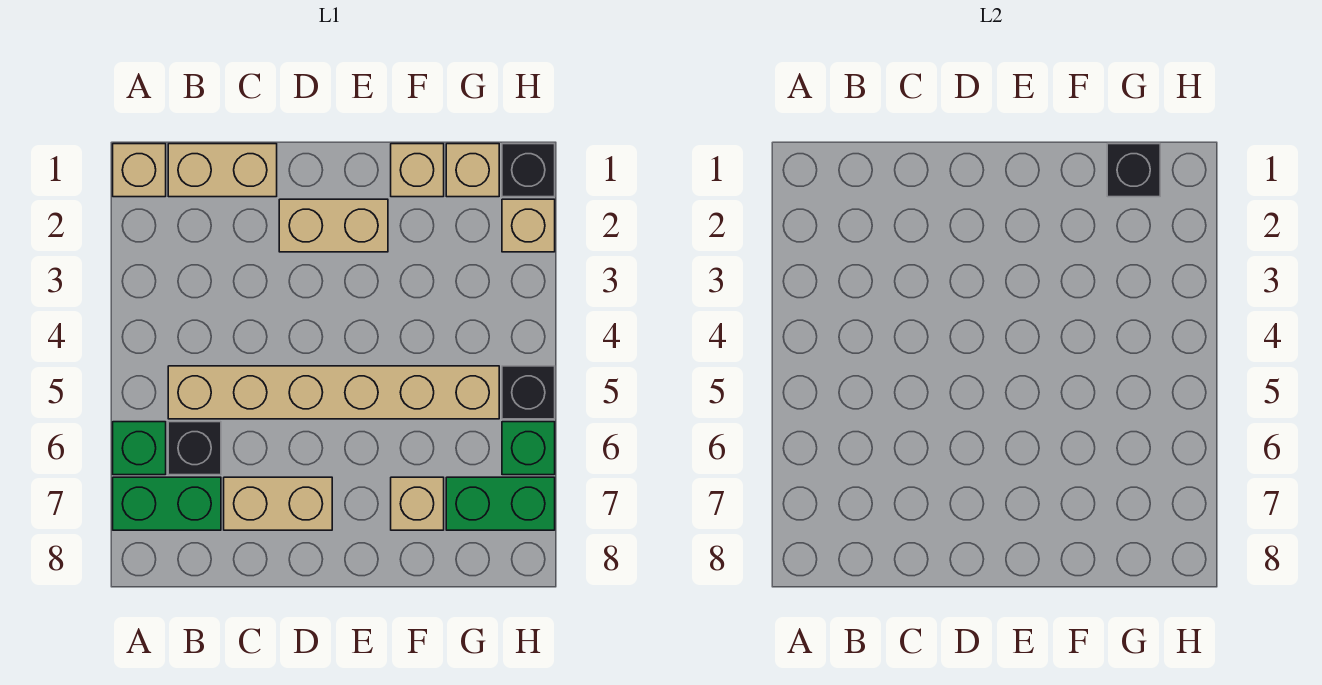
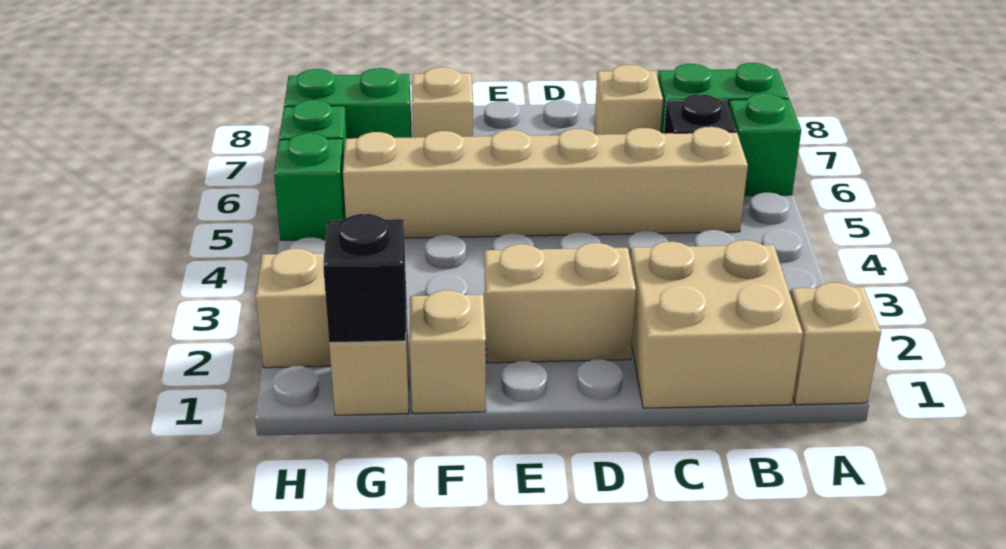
tan 1x2 brick [168,144,277,197] -> tan 2x2 brick [631,240,803,408]
tan 1x2 brick [224,477,332,530] -> tan 1x1 brick [594,65,663,135]
black 1x1 brick [502,144,555,197] -> none
black 1x1 brick [502,366,555,419] -> green 1x1 brick [274,133,346,240]

